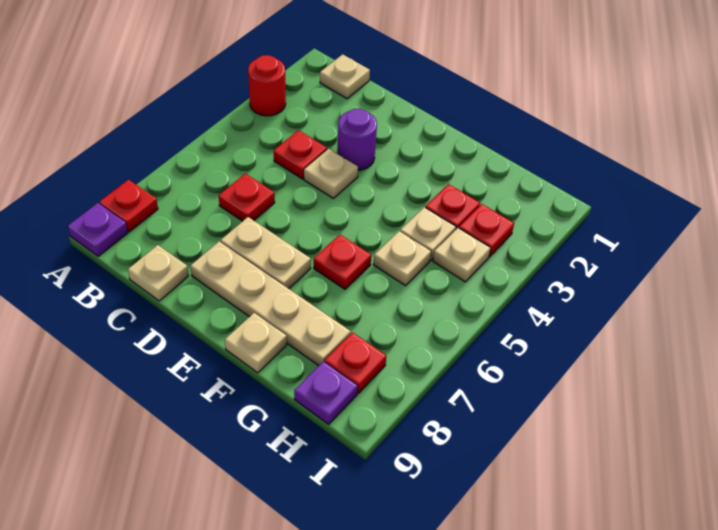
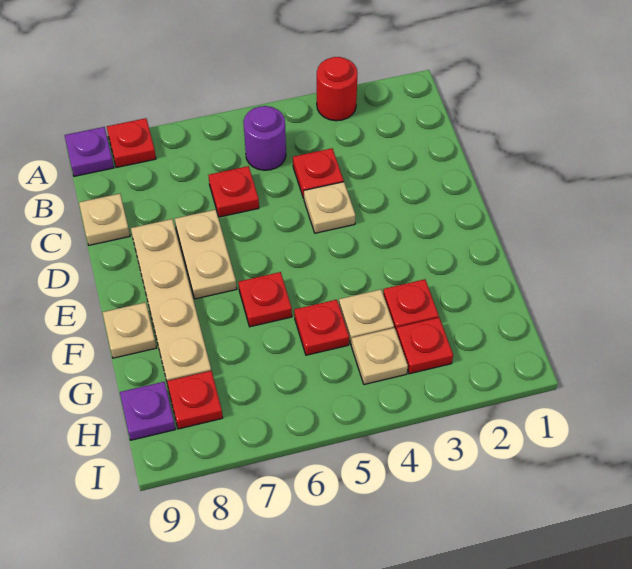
tan 1x1 plate [320,54,370,99] -> none
purple 1x1 round brick [337,109,377,170] -> purple 1x1 round brick moved to [243,106,286,170]
tan 1x1 plate [373,231,431,286] -> red 1x1 plate [294,300,349,355]

